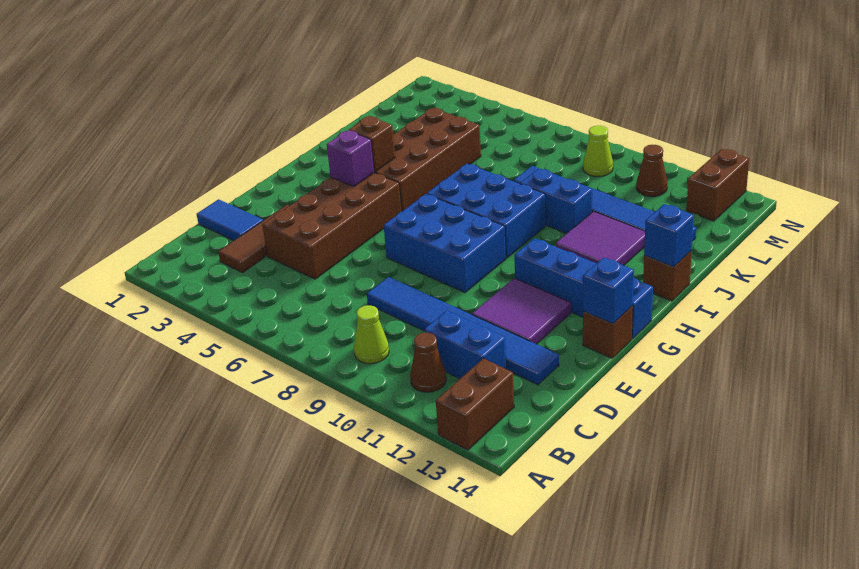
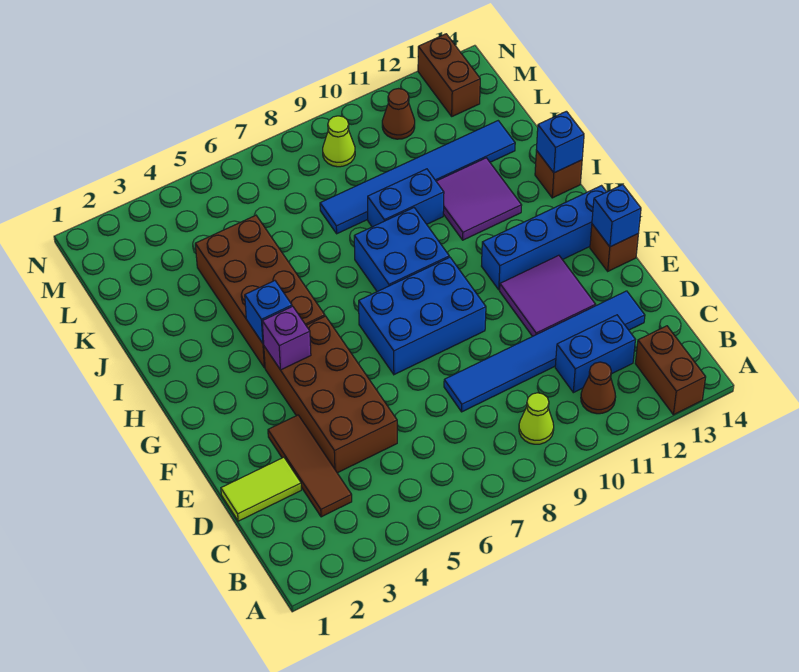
blue 1x2 tile [197,199,263,241] -> lime 1x2 tile [221,457,301,521]
brown 1x1 brick [349,116,395,172] -> blue 1x1 brick [245,281,292,344]
blue 2x3 brick [427,164,546,258] -> blue 2x2 brick [354,208,449,292]

